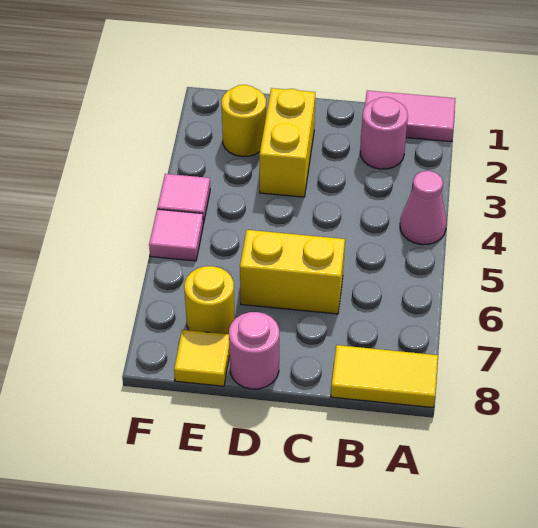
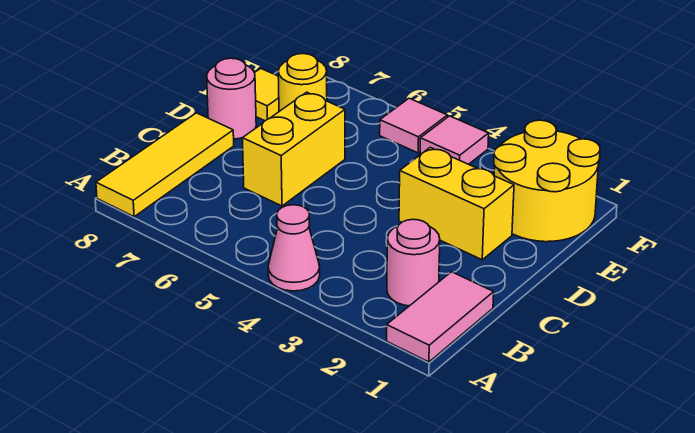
yellow 1x2 tile [331,345,438,408] -> yellow 1x3 tile [96,113,234,217]
yellow 1x1 round brick [221,85,266,157] -> yellow 2x2 round brick [494,120,600,242]

